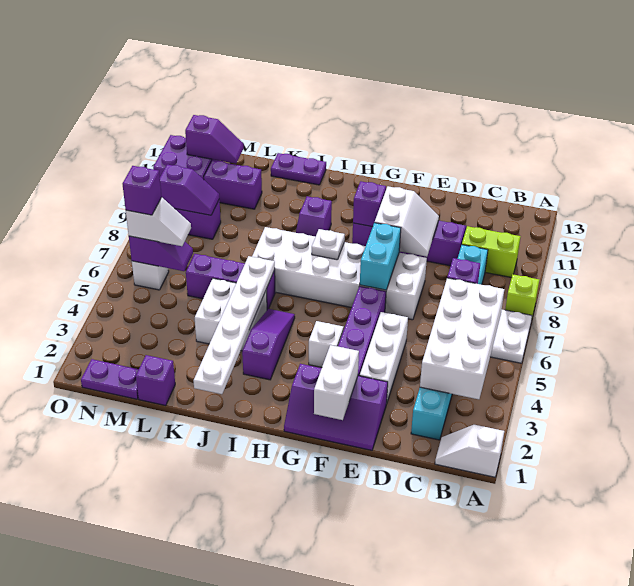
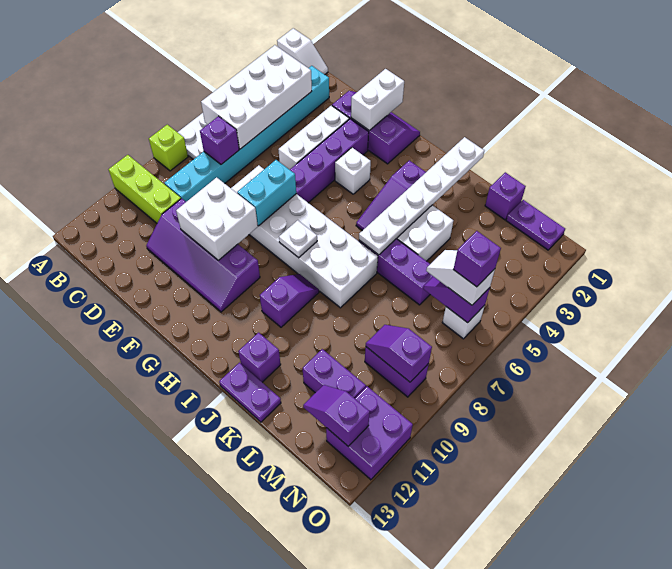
lime 1x2 brick [462,226,521,278] -> lime 1x3 brick [109,155,181,223]
white 2x2 slope [375,186,439,257] -> white 2x2 brick [176,177,258,260]
purple 1x1 brick [353,181,386,227] -> purple 1x1 brick moved to [238,333,281,382]

